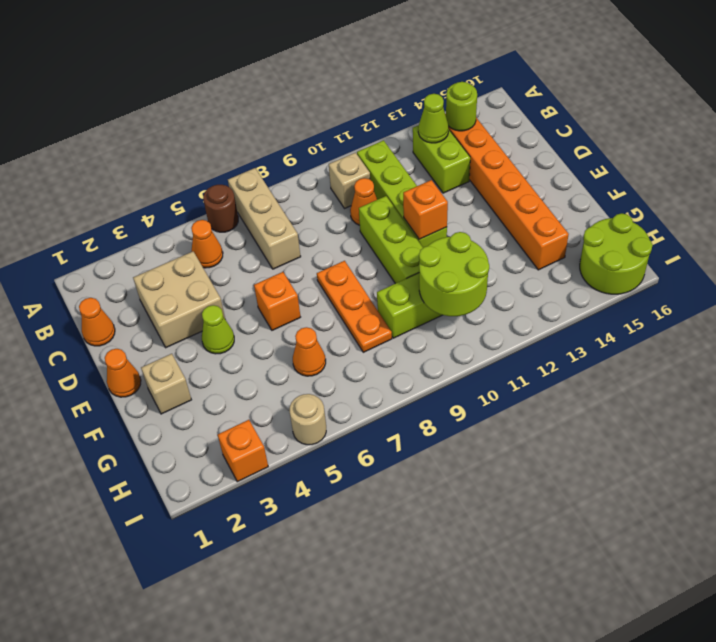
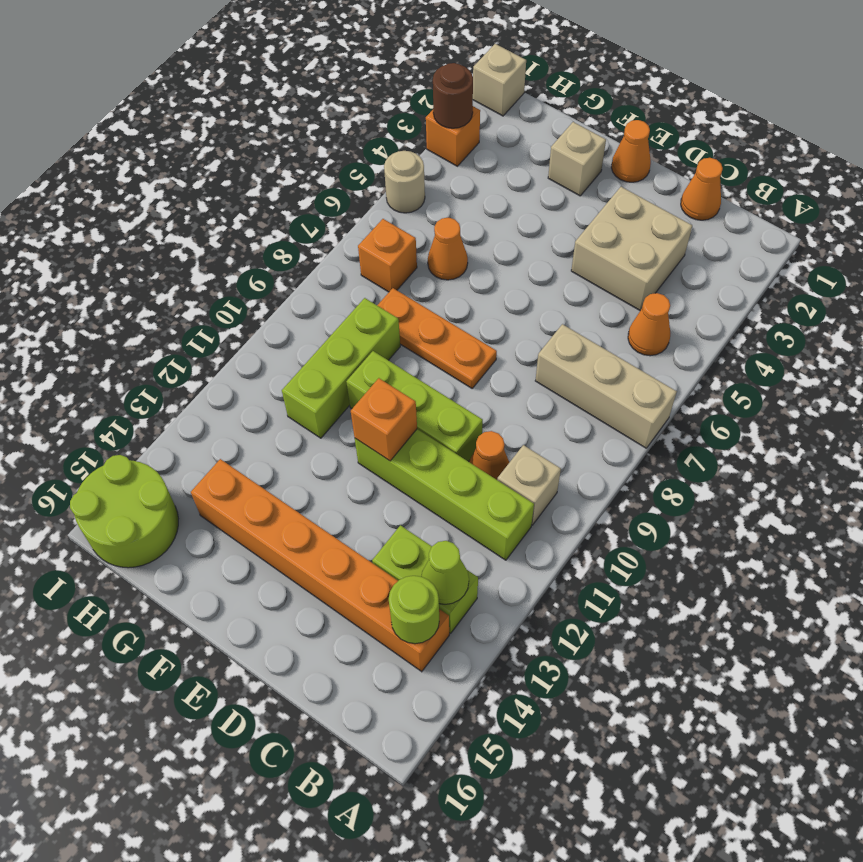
brown 1x1 round brick [203,185,238,232] -> brown 1x1 round brick moved to [433,63,473,128]
lime 1x1 cone [202,305,234,354] -> none
orange 1x1 brick [254,272,300,330] -> orange 1x1 brick moved to [358,219,417,292]
lime 2x2 round brick [419,232,489,316] -> none
none -> tan 1x1 brick [473,44,526,116]

